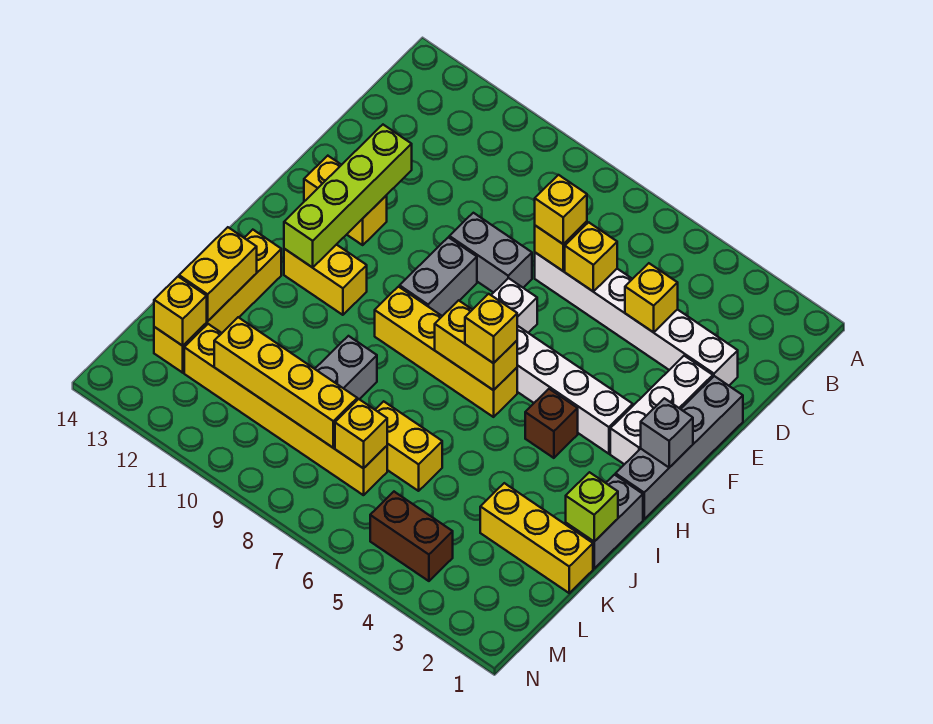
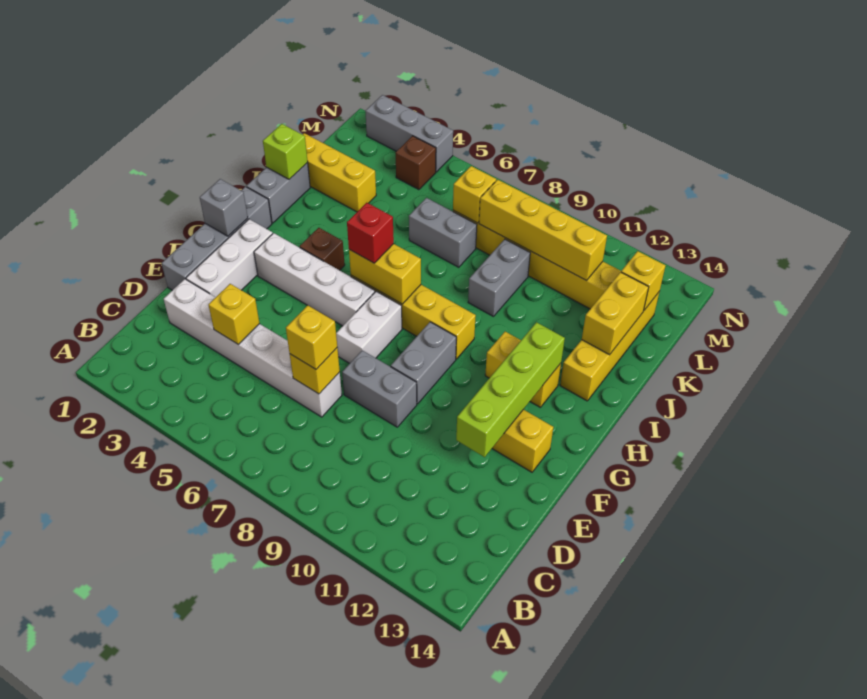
yellow 1x1 brick [565,222,617,292] -> none
yellow 1x1 brick [465,294,517,363] -> red 1x1 brick [347,203,394,263]
yellow 1x2 brick [375,401,442,491] -> grey 1x2 brick [409,198,477,267]
brown 1x2 brick [370,492,453,581] -> brown 1x1 brick [396,136,436,190]
none -> grey 1x3 brick [365,95,453,172]

